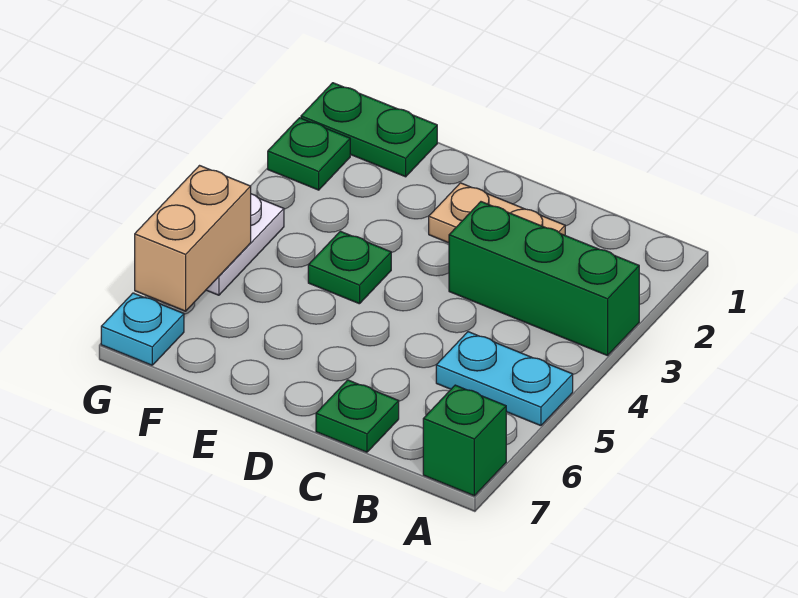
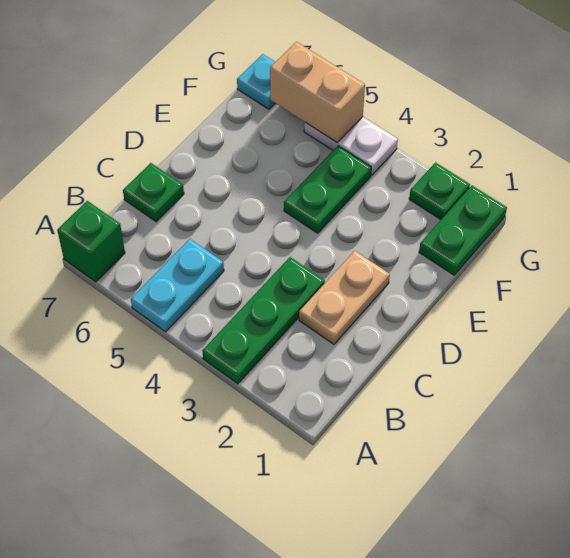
green 1x3 brick [449,202,639,356] -> green 1x3 plate [202,257,325,384]
green 1x1 plate [308,231,391,304] -> green 1x2 plate [284,146,371,233]

